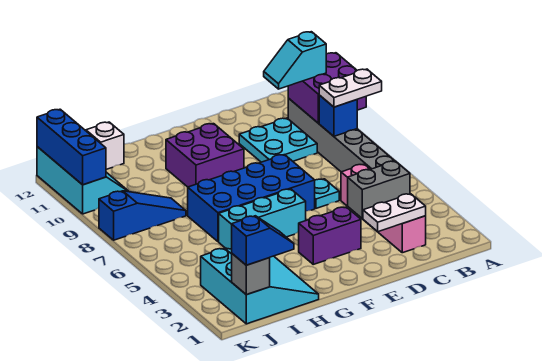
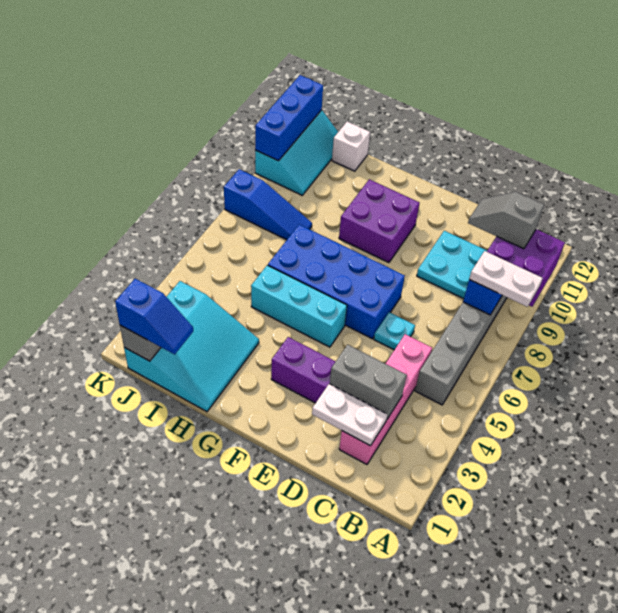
cyan 1x2 slope [264,32,326,89] -> grey 1x2 slope [468,192,544,249]

